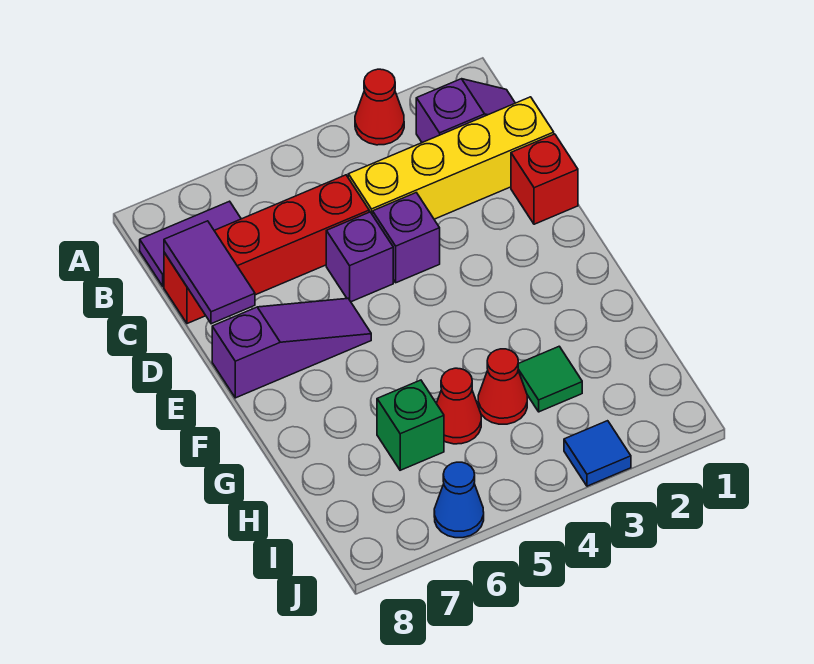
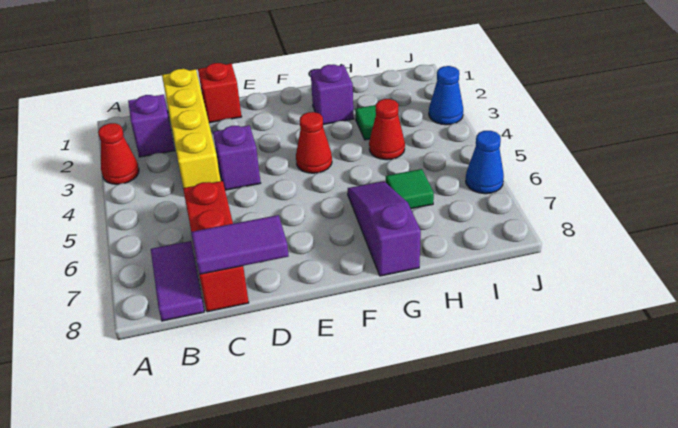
red 1x4 brick [164,175,369,324] -> red 1x3 brick [183,181,249,312]
purple 1x1 brick [326,212,393,302] -> purple 1x1 brick moved to [311,64,354,125]
purple 1x3 slope [212,298,371,398] -> purple 1x3 slope moved to [348,181,421,276]
red 1x1 cone [436,368,481,444] -> red 1x1 cone moved to [296,112,332,173]
green 1x1 brick [377,380,444,470] -> green 1x1 tile [386,169,434,209]
blue 1x1 tile [564,421,631,486] -> blue 1x1 cone [429,66,463,125]

